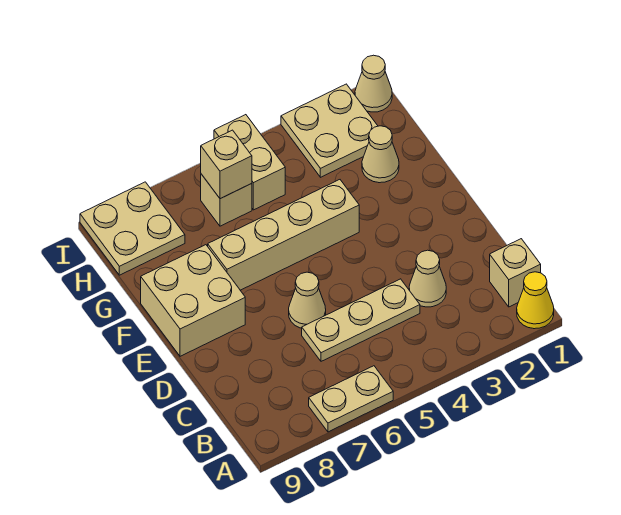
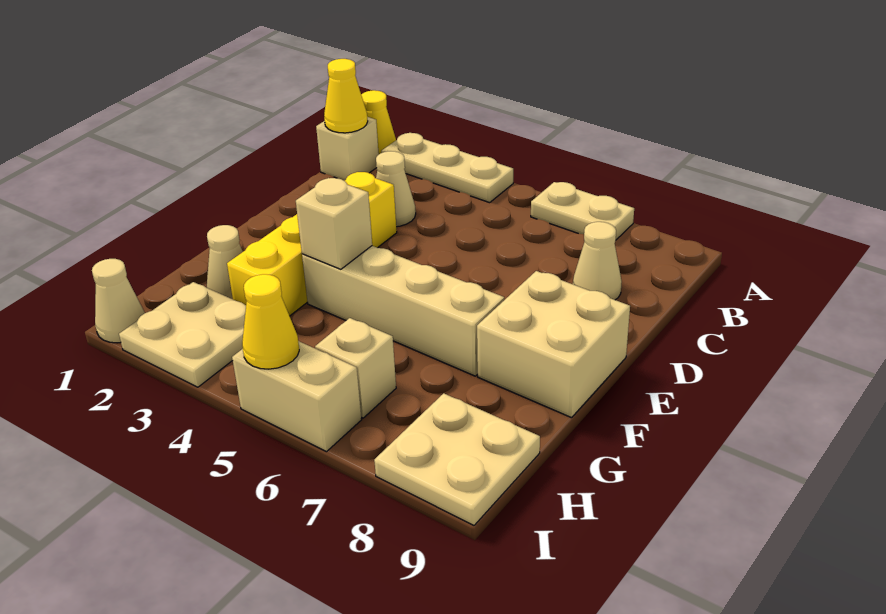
none -> yellow 1x1 cone [324,59,368,133]
tan 1x3 plate [302,279,420,361] -> tan 1x3 plate moved to [381,133,513,203]
none -> yellow 1x4 brick [227,172,397,316]
tan 1x1 cone [289,272,326,328] -> tan 1x1 cone moved to [573,222,622,300]
tan 1x2 brick [214,115,285,210] -> tan 1x2 brick turned to [232,341,362,452]
tan 1x1 brick [201,130,252,199] -> tan 1x1 brick moved to [296,178,372,269]
none -> yellow 1x1 cone [242,274,299,369]

